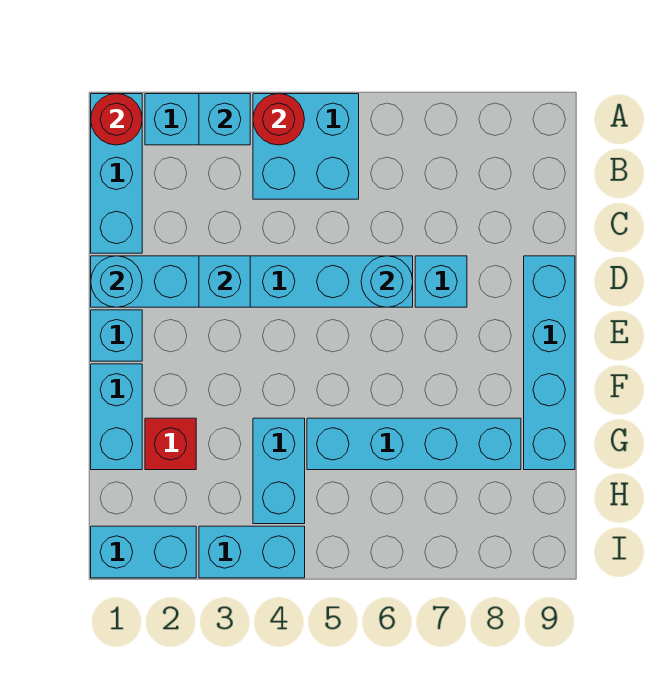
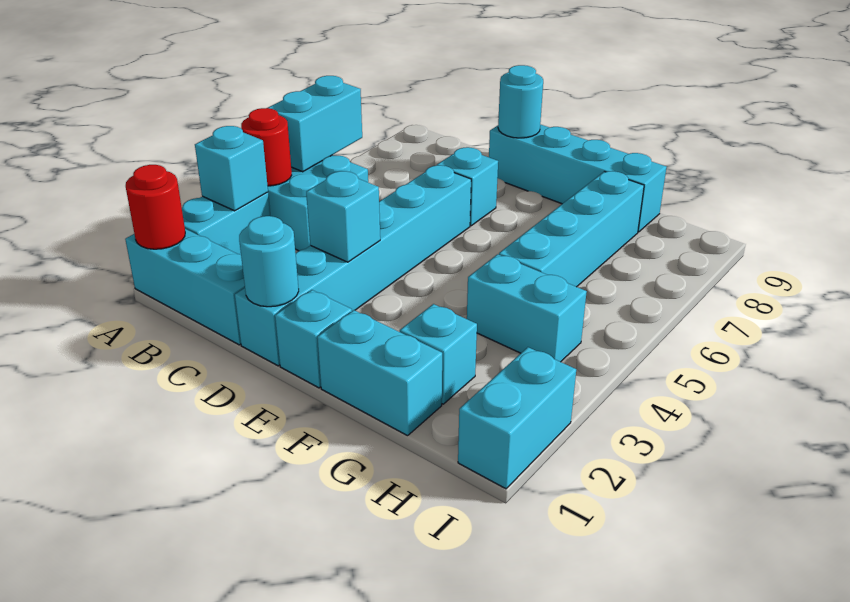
cyan 1x1 round brick [361,256,413,307] -> cyan 1x1 round brick moved to [498,65,543,138]
red 1x1 brick [145,418,196,470] -> cyan 1x1 brick [400,304,477,404]
cyan 1x2 brick [199,526,305,578] -> cyan 1x2 brick moved to [268,76,362,172]

